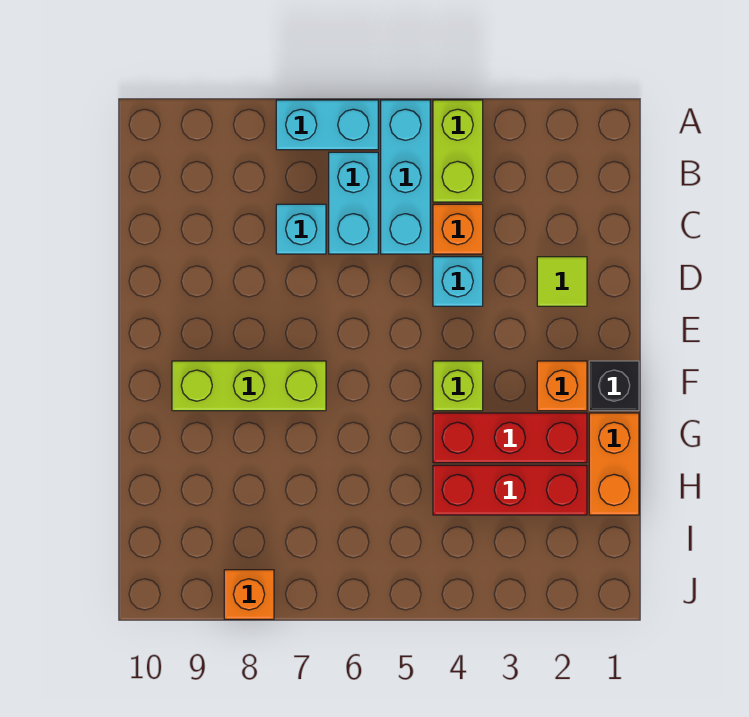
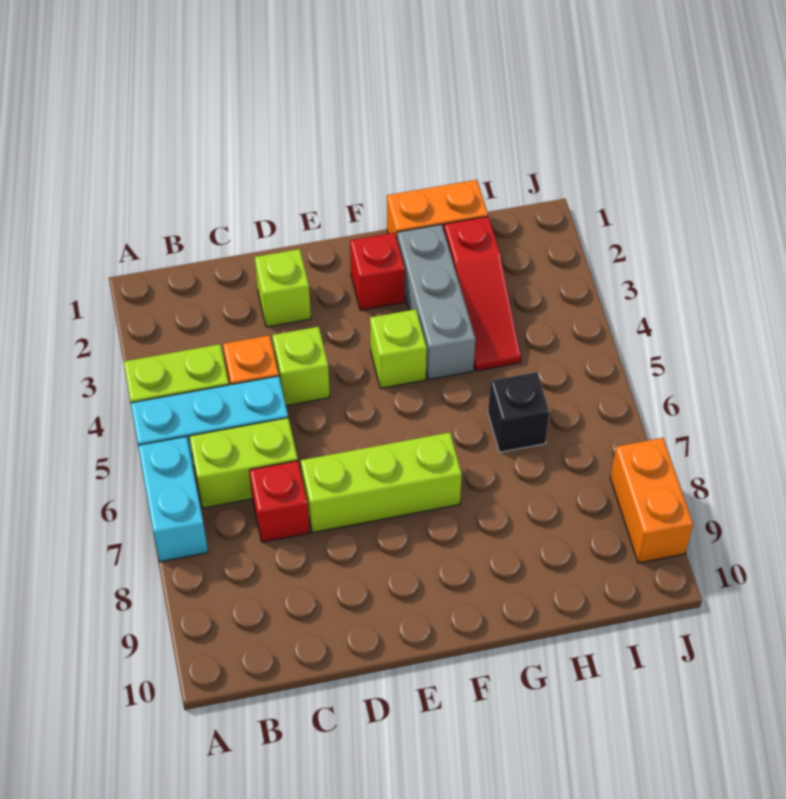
cyan 1x2 brick [329,152,378,254] -> lime 1x2 brick [189,418,298,508]
cyan 1x1 brick [276,204,326,254] -> red 1x1 brick [249,461,310,542]
lime 1x1 tile [537,257,587,306] -> lime 1x1 brick [255,249,311,327]
cyan 1x1 brick [433,257,483,306] -> lime 1x1 brick [272,327,330,406]
black 1x1 brick [589,361,639,411] -> black 1x1 brick moved to [488,372,549,452]
orange 1x1 brick [537,361,587,411] -> red 1x1 brick [350,233,405,310]
lime 1x3 brick [172,361,326,411] -> lime 1x3 brick turned to [301,432,462,533]
red 1x3 brick [433,413,587,463] -> grey 1x3 brick [397,224,475,380]
red 1x3 brick [433,465,587,515] -> red 1x3 slope [444,216,521,371]
orange 1x1 brick [224,570,274,619] -> orange 1x2 brick [610,438,693,563]

